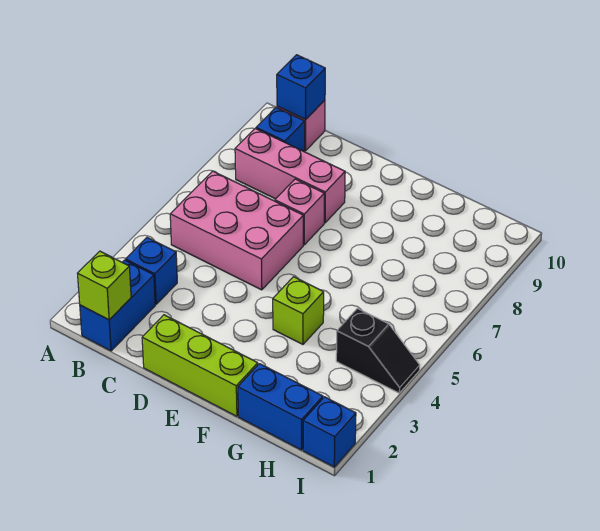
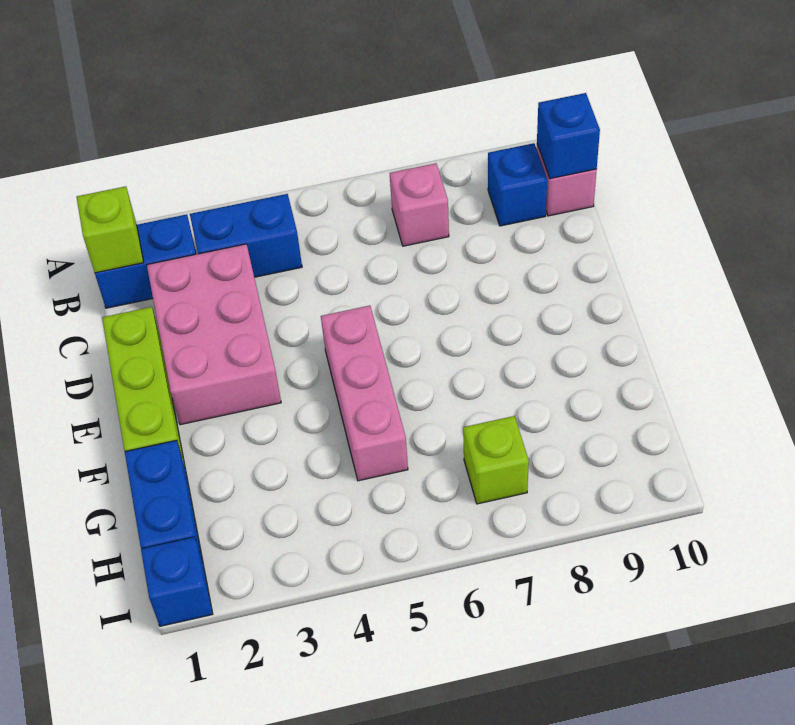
blue 1x1 brick [126,238,177,304] -> blue 1x2 brick [190,194,302,277]
pink 2x3 brick [170,171,303,290] -> pink 2x3 brick moved to [147,244,281,425]
pink 1x3 brick [235,128,345,223] -> pink 1x3 brick moved to [321,306,408,481]
pink 1x1 brick [275,179,324,245] -> pink 1x1 brick moved to [390,163,449,246]
lime 1x1 brick [273,277,324,344] -> lime 1x1 brick moved to [463,416,529,504]
black 1x2 slope [336,308,420,393] -> none

